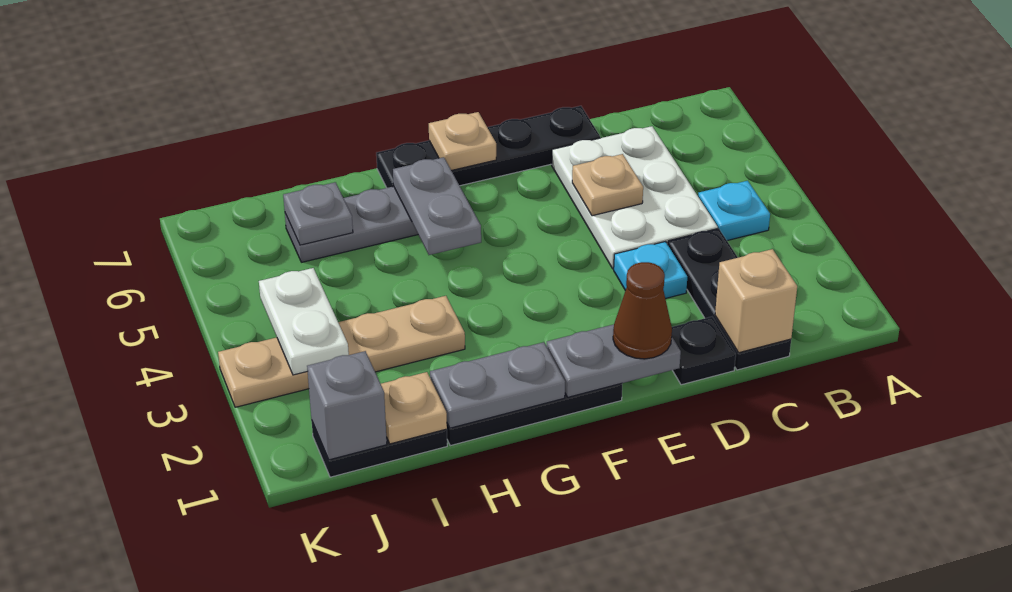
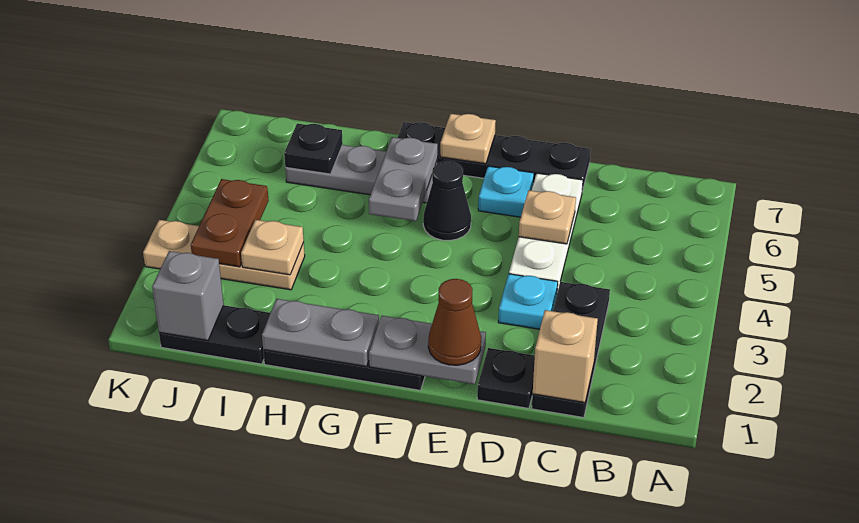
cyan 1x1 plate [698,181,770,241] -> cyan 1x1 plate moved to [478,166,534,217]
white 2x3 plate [552,126,718,269] -> white 1x3 plate [509,173,583,293]
none -> black 1x1 cone [423,161,471,240]
tan 1x4 plate [218,296,465,407] -> tan 1x3 plate [143,220,305,290]
tan 1x1 plate [381,372,447,444] -> tan 1x1 plate moved to [241,220,304,275]
grey 1x1 plate [283,182,353,245] -> black 1x1 plate [284,124,343,174]
white 1x2 plate [259,268,349,375] -> brown 1x2 plate [191,179,269,267]

